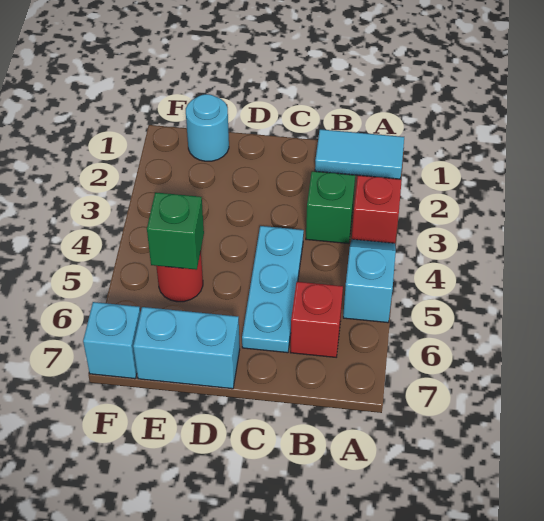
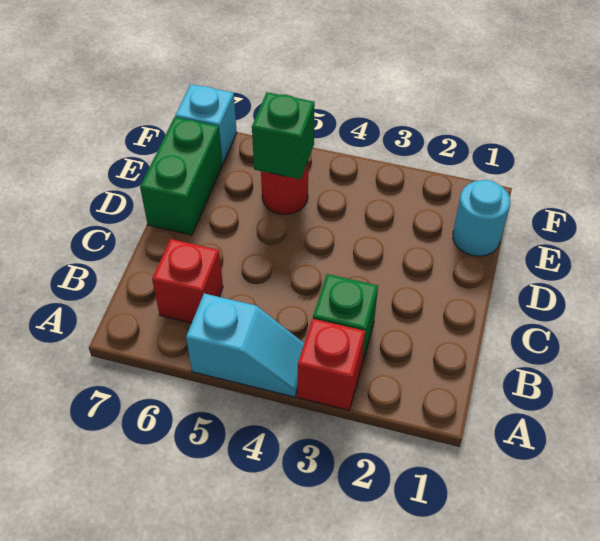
cyan 1x2 tile [315,129,404,179] -> none
cyan 1x3 plate [242,226,304,353] -> none
cyan 1x2 brick [133,307,240,389] -> green 1x2 brick [140,117,222,235]

